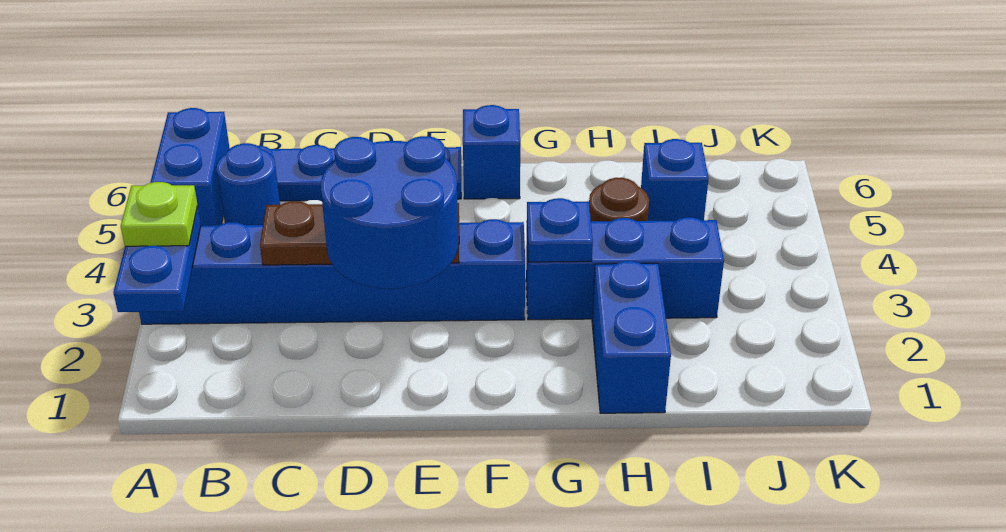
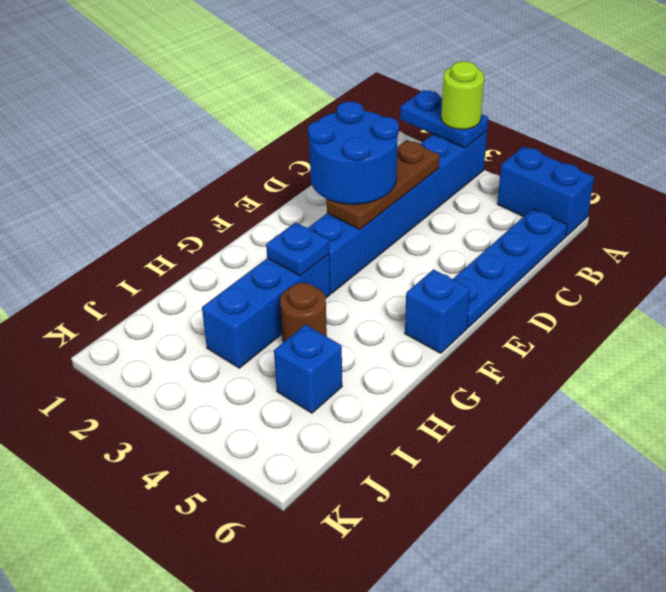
lime 1x1 plate [121,182,197,246] -> lime 1x1 round brick [441,61,484,130]
blue 1x1 round brick [216,143,280,225] -> none
blue 1x2 brick [592,261,671,413] -> none

